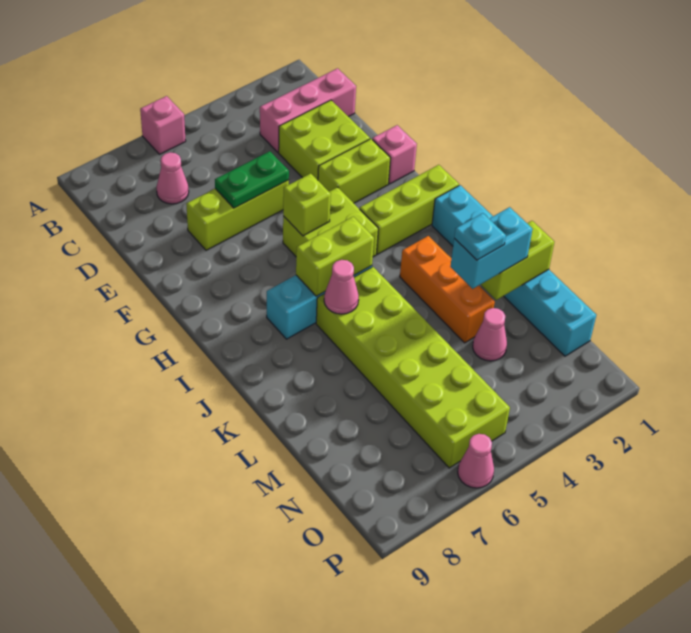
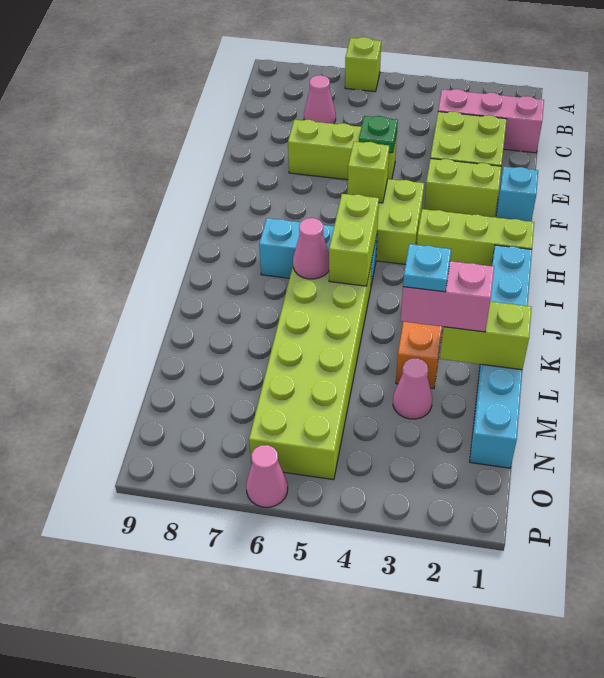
pink 1x1 brick [140,96,186,154] -> lime 1x1 brick [345,37,381,92]
green 1x2 plate [215,151,289,208] -> green 1x1 plate [359,116,398,153]
pink 1x1 brick [372,125,417,184] -> cyan 1x1 brick [496,167,538,222]
lime 1x2 brick [296,217,374,296] -> lime 1x2 brick turned to [329,194,379,286]
cyan 1x2 brick [450,207,532,289] -> pink 1x2 brick [400,261,494,332]

